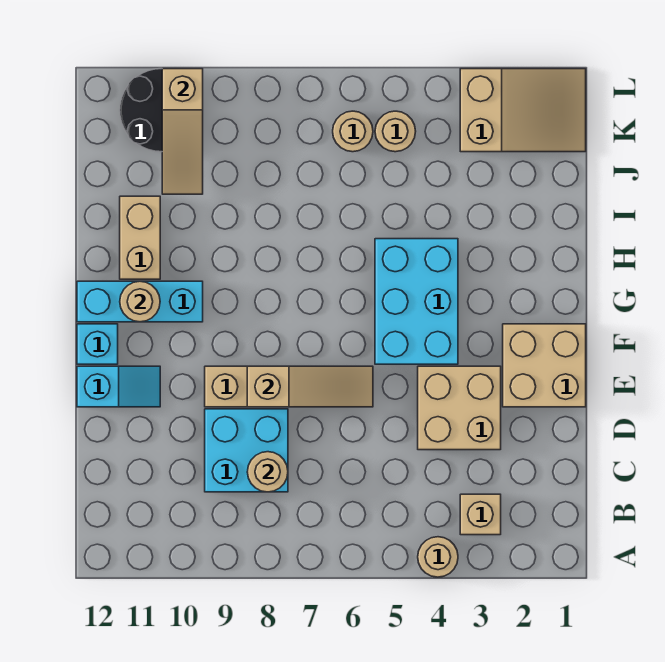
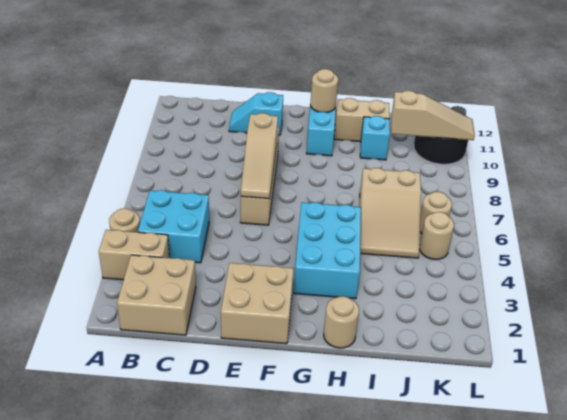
tan 1x1 brick [460,494,501,535] -> tan 1x2 brick [99,230,169,280]
cyan 2x2 brick [205,409,288,492] -> cyan 2x2 brick moved to [138,190,209,263]
tan 1x1 round brick [247,452,288,492] -> tan 1x1 round brick moved to [324,296,359,348]
tan 2x2 brick [418,366,501,450] -> tan 2x2 brick moved to [117,255,196,335]
cyan 1x2 slope [77,366,160,407] -> cyan 1x2 slope turned to [229,92,283,135]
cyan 2x3 brick [375,239,458,364] -> cyan 2x3 brick turned to [294,202,361,299]
cyan 1x1 brick [77,324,118,364] -> cyan 1x1 brick moved to [360,116,390,160]
tan 1x3 slope [162,69,203,194] -> tan 1x3 slope turned to [391,91,475,140]
tan 2x3 slope [460,69,586,152] -> tan 2x3 slope moved to [360,168,421,258]

